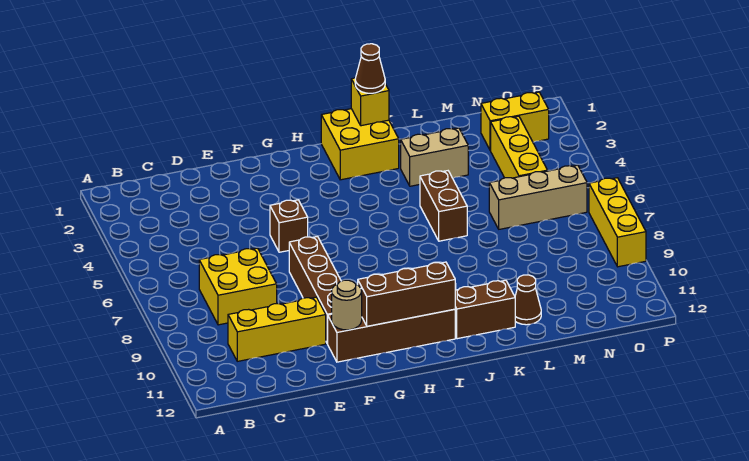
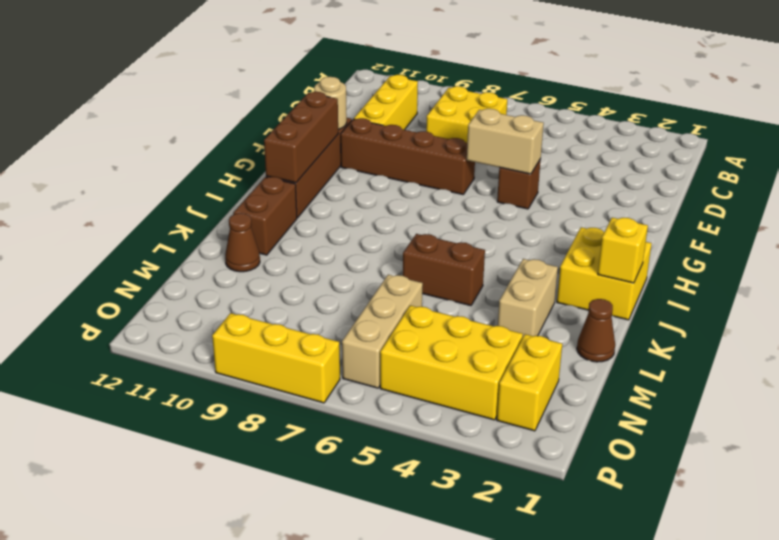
none -> tan 1x2 brick [467,109,544,174]
brown 1x1 cone [355,44,385,93] -> brown 1x1 cone moved to [577,299,615,362]
yellow 1x3 brick [491,116,548,178] -> yellow 2x3 brick [380,305,523,420]

